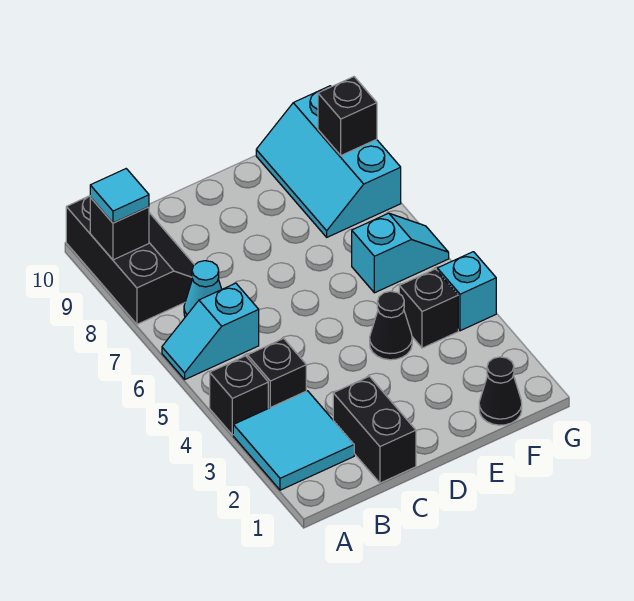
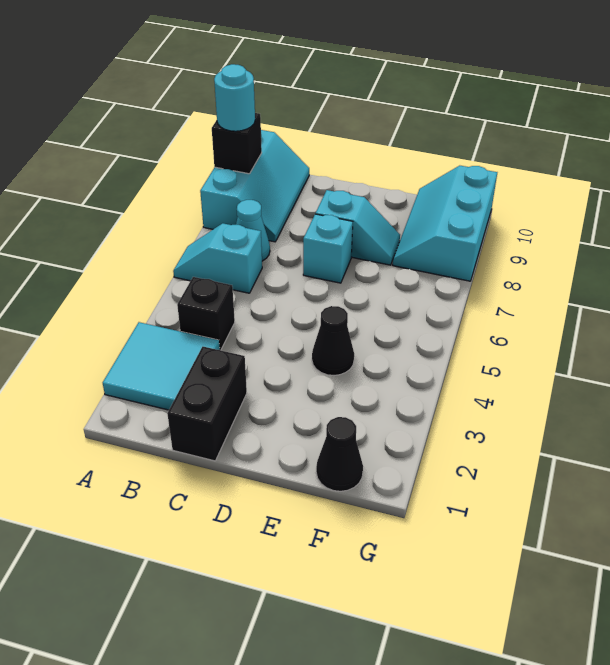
black 1x1 brick [210,356,268,435] -> none
black 2x3 slope [66,196,194,324] -> cyan 2x3 slope [200,130,309,242]
cyan 1x1 tile [90,169,149,223] -> cyan 1x1 round brick [214,64,255,131]
black 1x1 brick [399,269,458,348] -> none
cyan 1x2 slope [352,213,449,293] -> cyan 1x2 slope moved to [316,190,400,265]
cyan 1x1 brick [437,252,496,331] -> cyan 1x1 brick moved to [303,214,353,283]
black 1x1 brick [318,77,377,155] -> none

